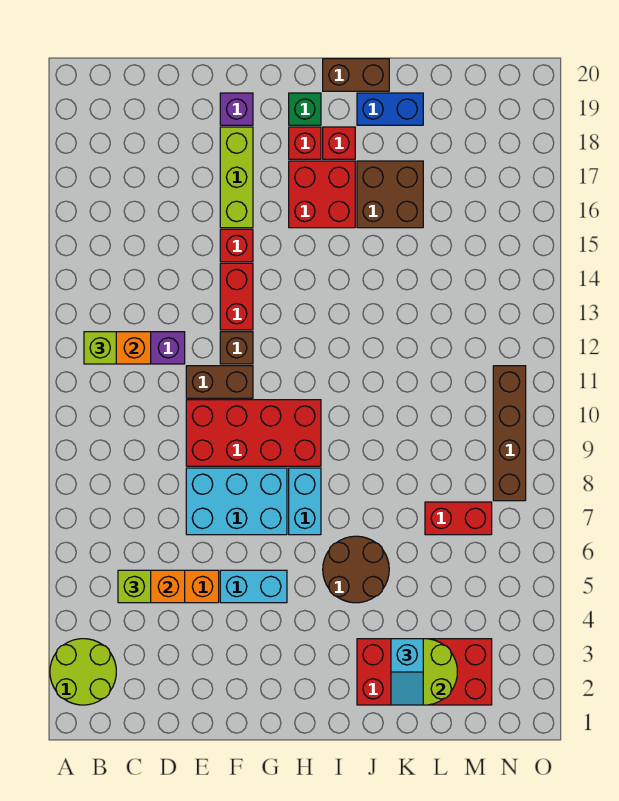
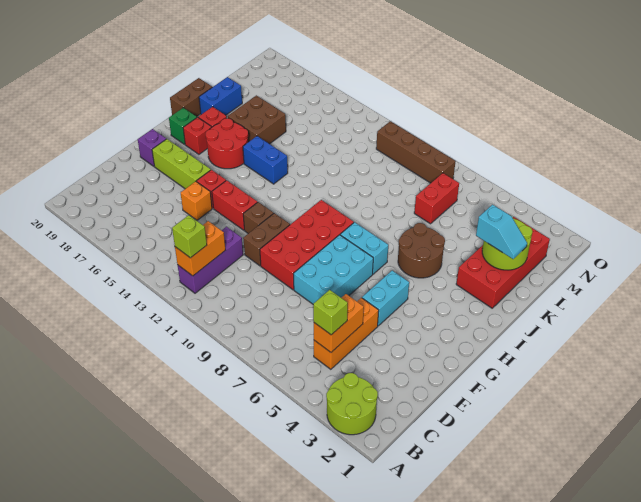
none -> orange 1x1 brick [181,181,212,220]
red 2x2 brick [289,161,355,228] -> red 2x2 round brick [206,118,248,169]
none -> blue 1x2 brick [243,136,288,184]

